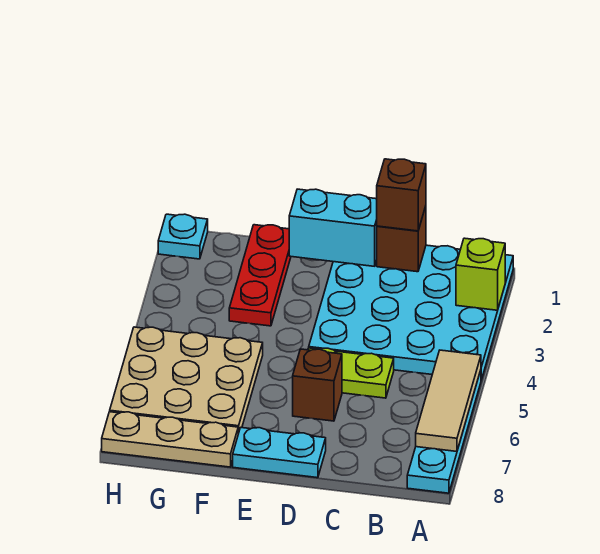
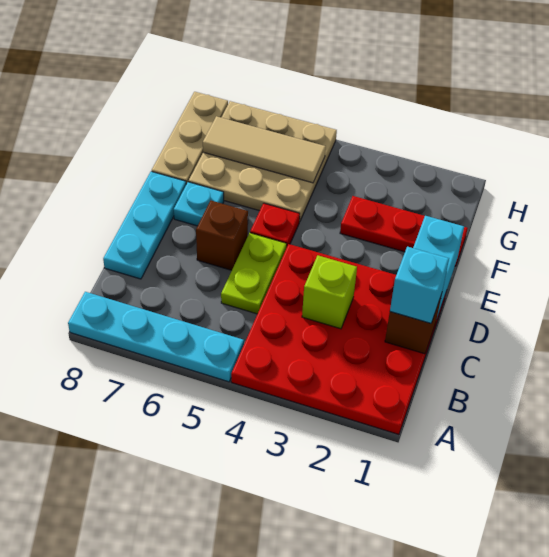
cyan 4x4 plate [309,245,513,380] -> red 4x4 plate [231,244,446,435]
lime 1x1 brick [456,238,505,310] -> lime 1x1 brick moved to [302,255,357,329]
tan 1x3 tile [416,350,481,451] -> tan 1x3 tile moved to [203,116,326,183]
brown 1x1 brick [377,159,426,231] -> cyan 1x1 brick [390,247,449,323]
cyan 1x2 plate [233,428,326,478] -> cyan 1x3 plate [103,171,186,279]
none -> red 1x1 plate [250,203,300,248]
cyan 1x1 plate [158,214,208,259] -> cyan 1x1 plate moved to [174,182,224,226]

